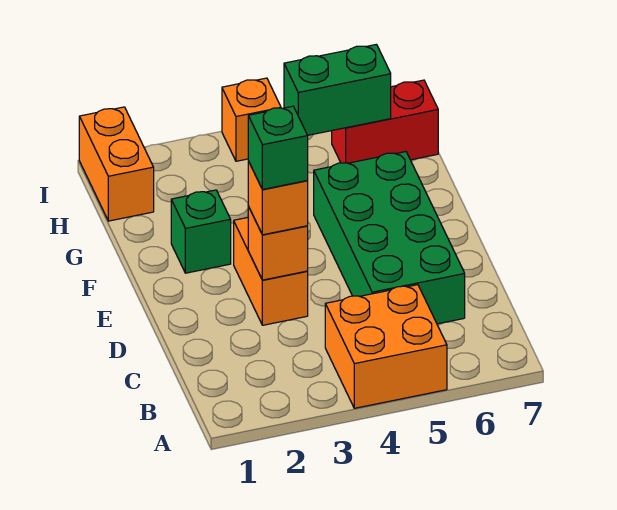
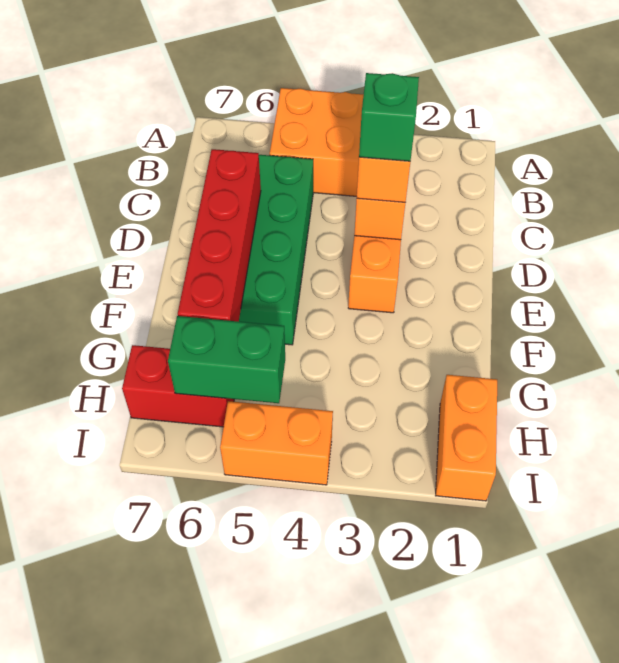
none -> red 1x4 brick [178,149,261,322]
green 1x1 brick [171,190,231,273] -> none
orange 1x1 brick [222,78,281,161] -> orange 1x2 brick [220,401,333,485]

